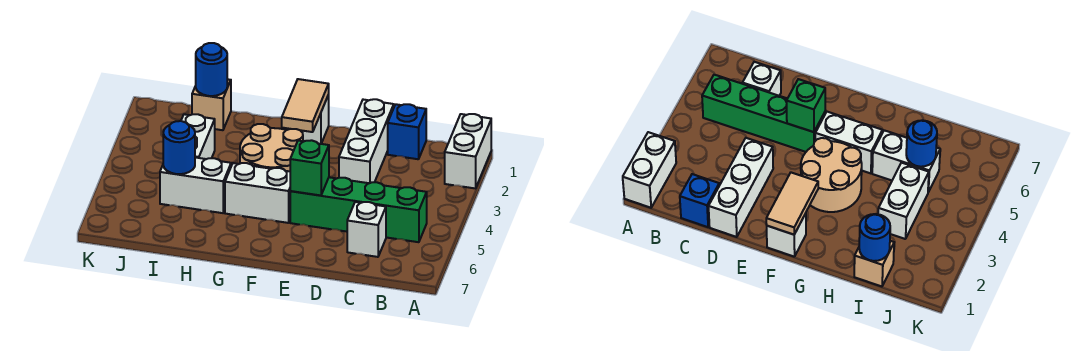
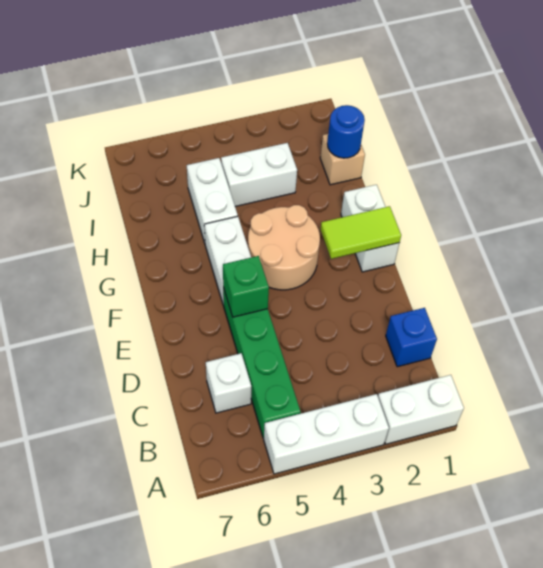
white 1x3 brick [339,99,394,183] -> white 1x3 brick moved to [264,394,389,474]
white 1x1 brick [300,95,329,144] -> white 1x2 brick [341,185,399,272]
tan 1x2 tile [282,79,329,132] -> lime 1x2 tile [321,206,401,259]
blue 1x1 round brick [163,121,195,174] -> none

